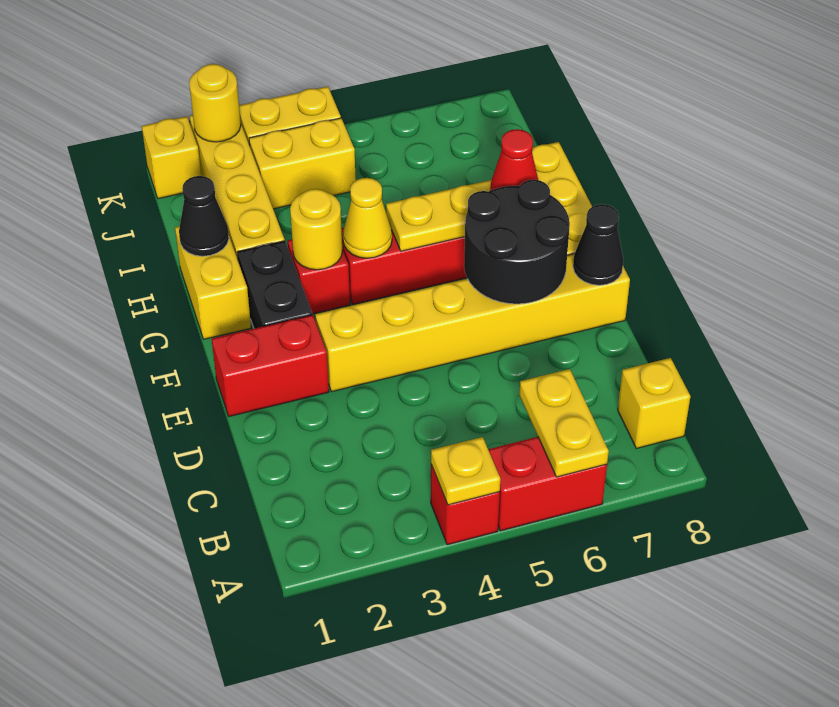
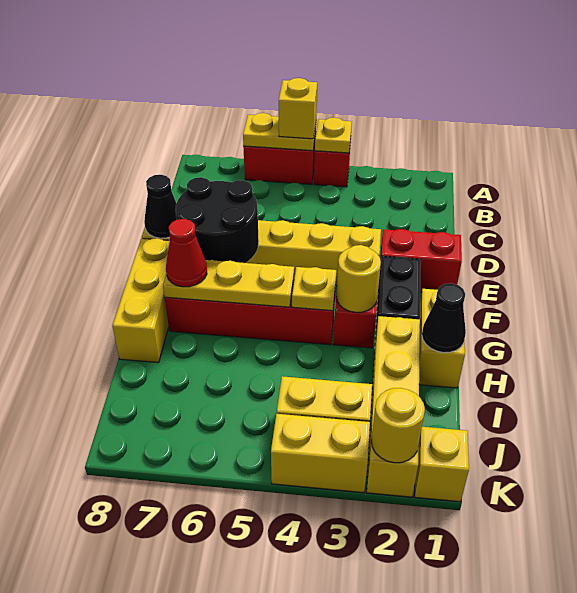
yellow 1x2 plate [519,369,609,477] -> yellow 1x2 plate turned to [243,113,316,151]
yellow 1x1 brick [618,358,690,448] -> yellow 1x1 brick moved to [279,78,317,139]
yellow 1x1 cone [343,178,392,258] -> yellow 1x1 plate [292,267,336,311]

